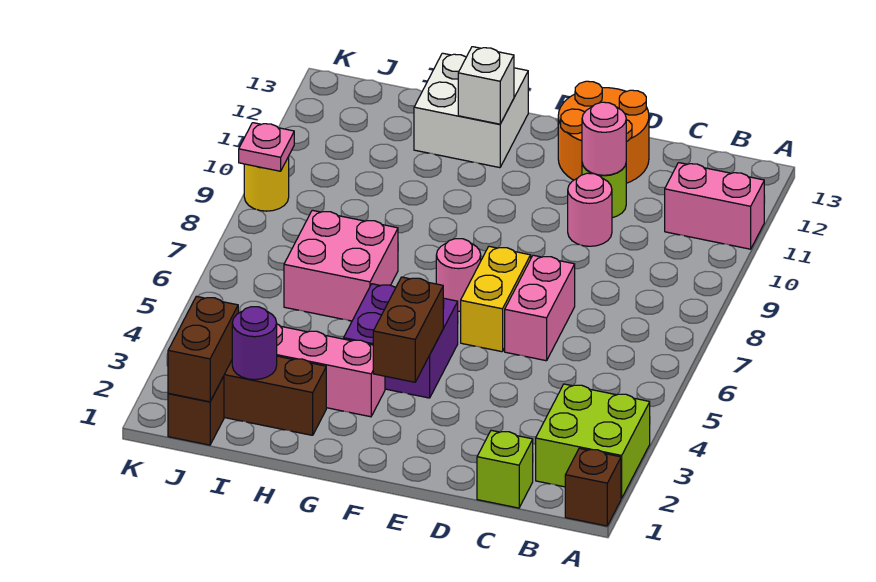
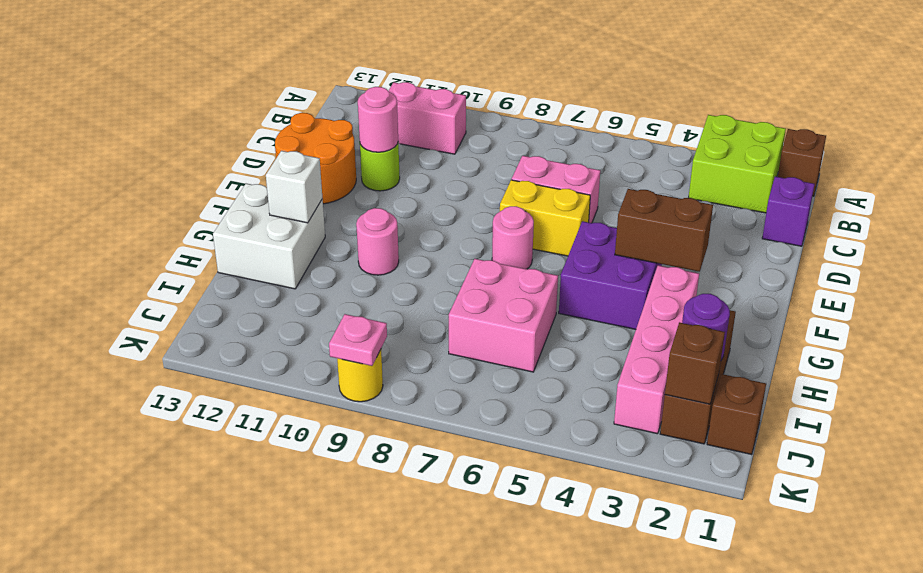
pink 1x2 brick [665,163,764,249] -> pink 1x2 brick turned to [389,82,466,154]
lime 1x1 brick [477,430,533,508] -> purple 1x1 brick [762,177,815,246]
pink 1x1 round brick [568,173,612,246] -> pink 1x1 round brick moved to [356,208,399,275]
brown 1x2 brick [168,296,238,402] -> brown 1x1 brick [665,322,725,404]

